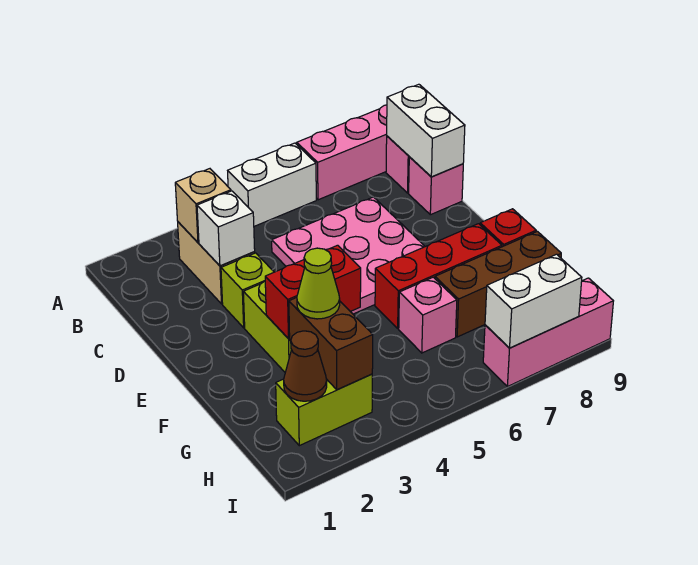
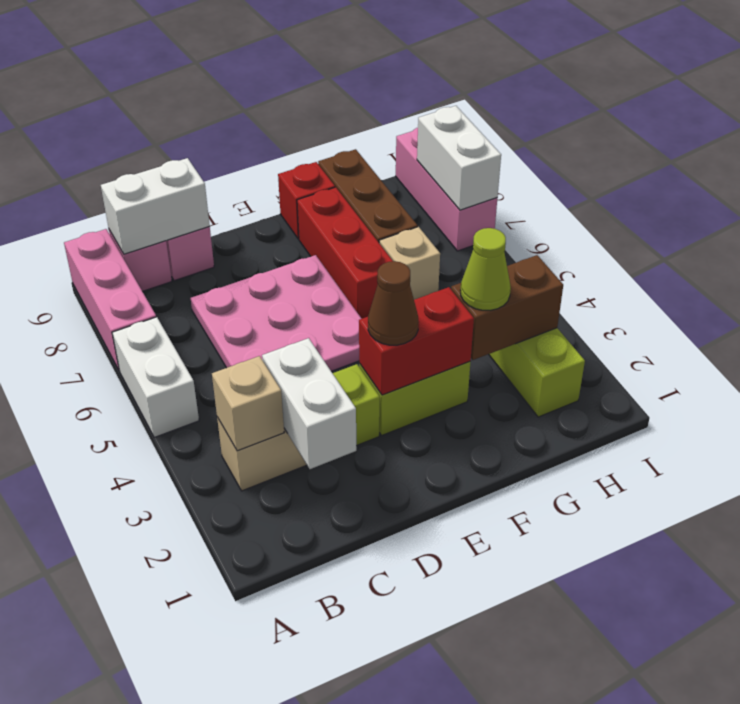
white 1x1 brick [197,191,255,266] -> white 1x2 brick [262,338,356,469]
red 1x2 brick [265,245,361,339] -> red 1x2 brick turned to [359,287,474,395]
pink 1x1 brick [399,277,457,353] -> tan 1x1 brick [379,227,440,300]
brown 1x1 cone [284,331,327,401] -> brown 1x1 cone moved to [368,261,419,345]

